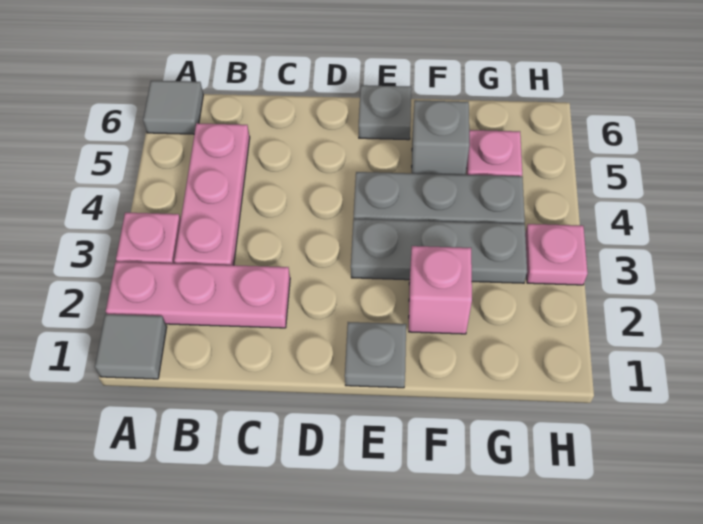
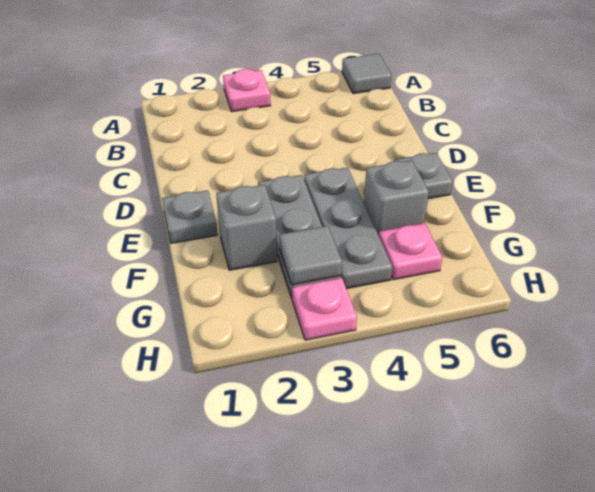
grey 1x1 tile [95,314,167,379] -> grey 1x1 tile moved to [279,226,342,285]
pink 1x3 plate [106,262,290,328] -> none
pink 1x3 plate [174,123,250,265] -> none
pink 1x1 brick [409,246,472,334] -> grey 1x1 brick [216,185,277,270]

